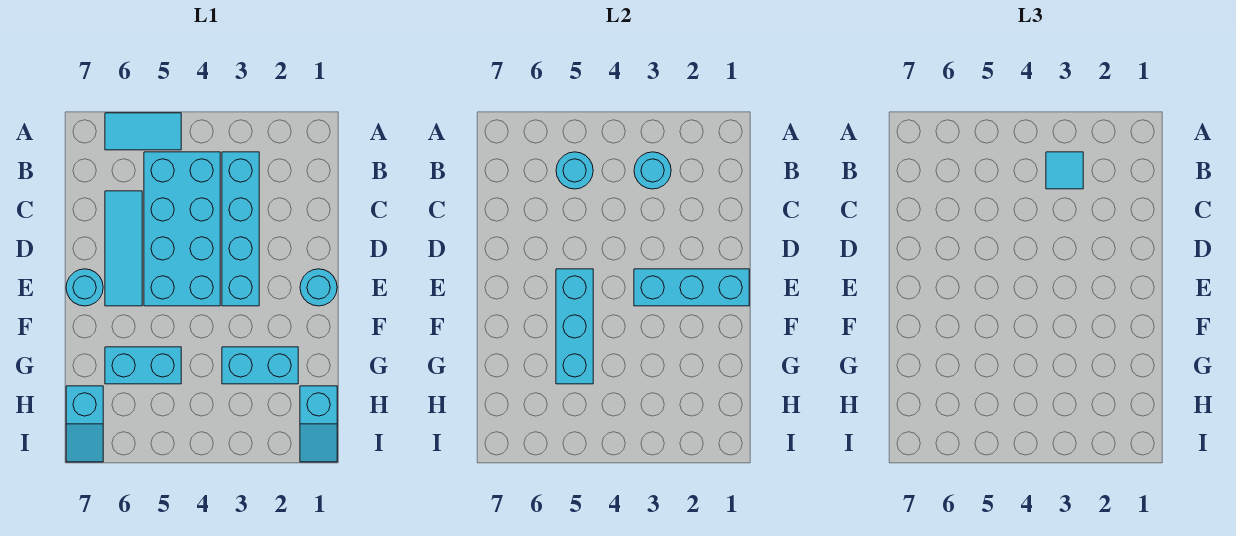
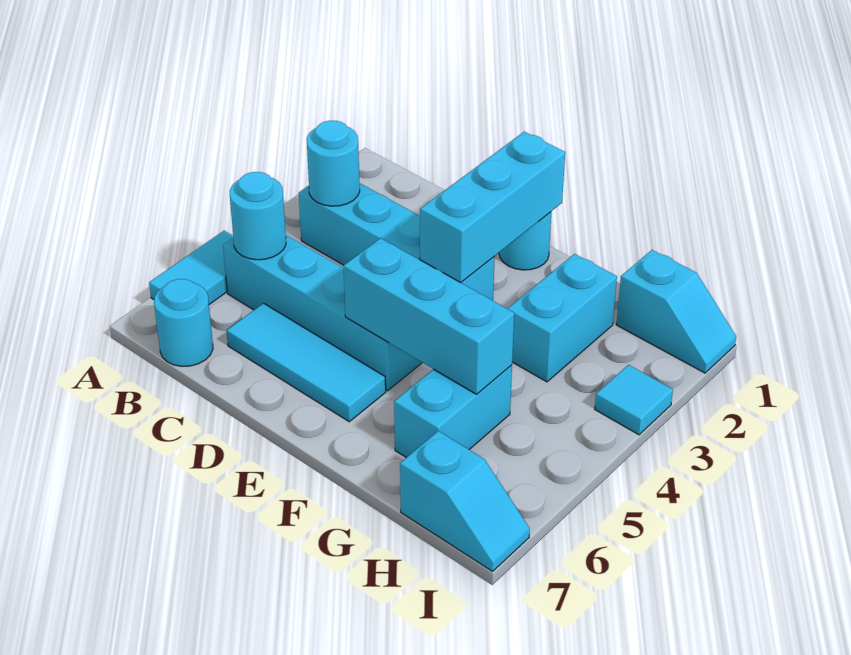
cyan 1x1 tile [1046,152,1083,189] -> cyan 1x1 tile moved to [595,365,673,435]
cyan 2x4 brick [144,152,220,306] -> cyan 1x4 brick [223,235,422,391]
cyan 1x1 round brick [66,269,103,306] -> cyan 1x1 round brick moved to [154,279,213,367]

